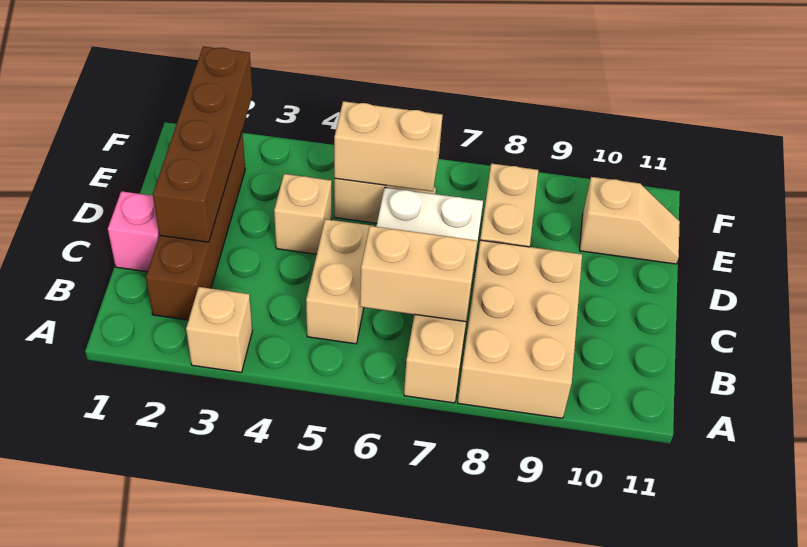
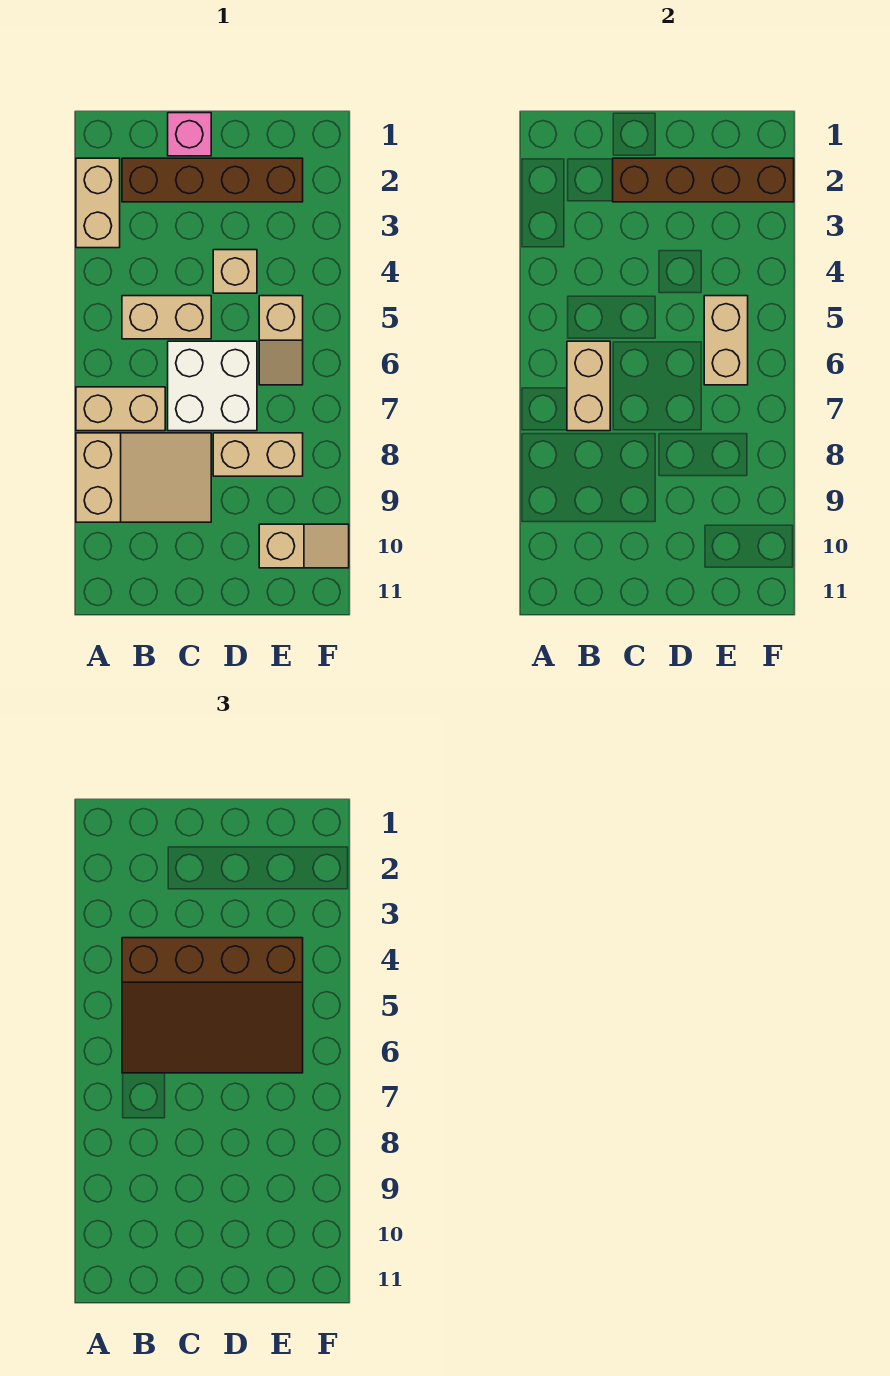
tan 1x1 brick [186,287,252,372] -> tan 1x2 brick [76,158,120,248]
tan 2x3 brick [458,240,582,418] -> tan 2x3 slope [76,433,211,522]
none -> brown 3x4 slope [122,938,303,1073]
tan 1x2 slope [579,177,680,264] -> tan 1x2 slope turned to [259,524,349,568]

